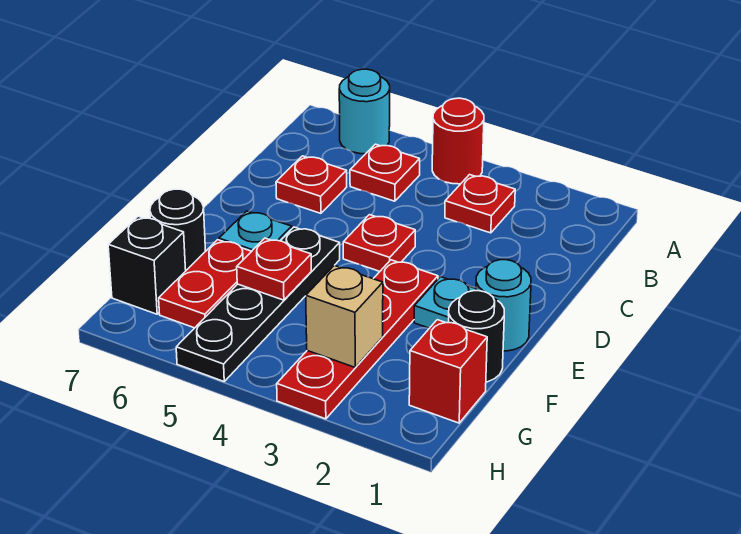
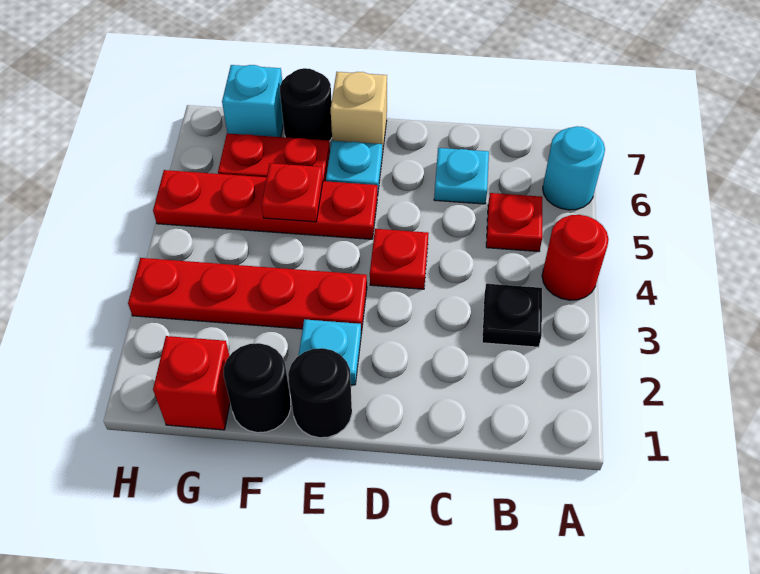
red 1x1 plate [445,175,515,233] -> black 1x1 plate [482,284,542,347]
red 1x1 plate [276,156,347,213] -> cyan 1x1 plate [434,148,489,204]
cyan 1x1 round brick [476,260,531,351] -> black 1x1 round brick [288,348,352,438]
black 1x4 plate [176,227,340,381] -> red 1x4 plate [153,170,377,239]
tan 1x1 brick [306,265,383,367] -> tan 1x1 brick moved to [331,72,387,155]
black 1x1 brick [108,216,186,314] -> cyan 1x1 brick [222,65,283,137]

